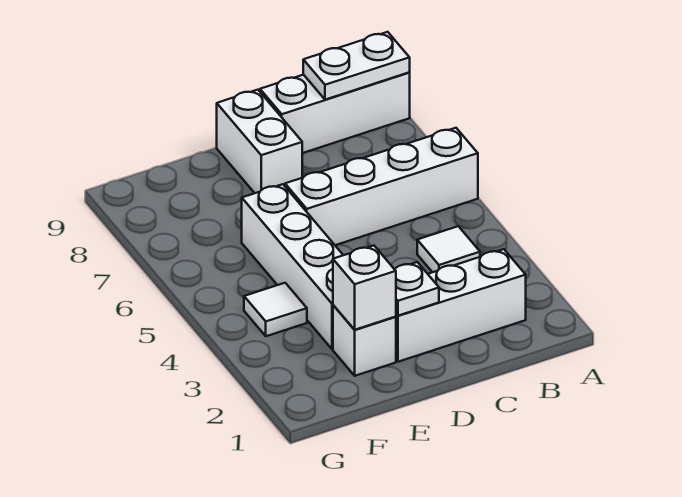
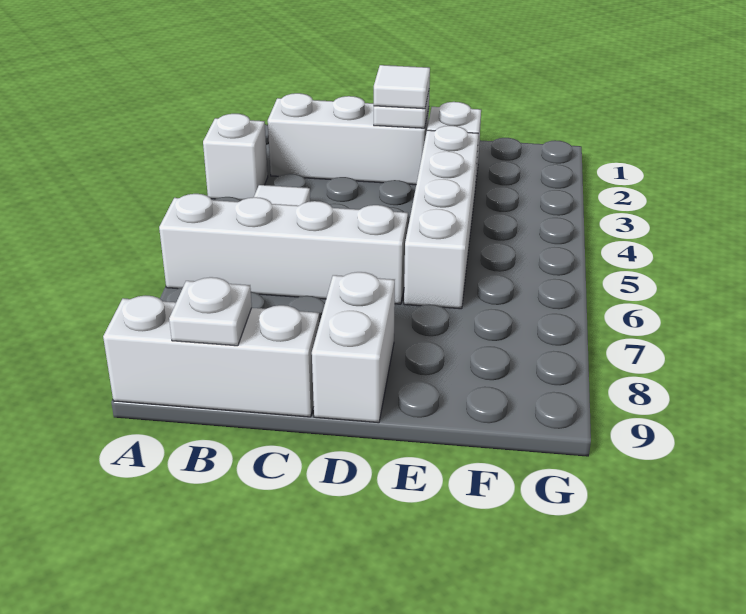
white 1x2 plate [303,32,410,100] -> white 1x1 plate [169,277,252,346]
white 1x1 brick [333,246,396,330] -> white 1x1 brick moved to [203,114,268,200]
white 1x1 tile [244,283,307,336] -> white 1x1 tile moved to [374,65,430,109]

